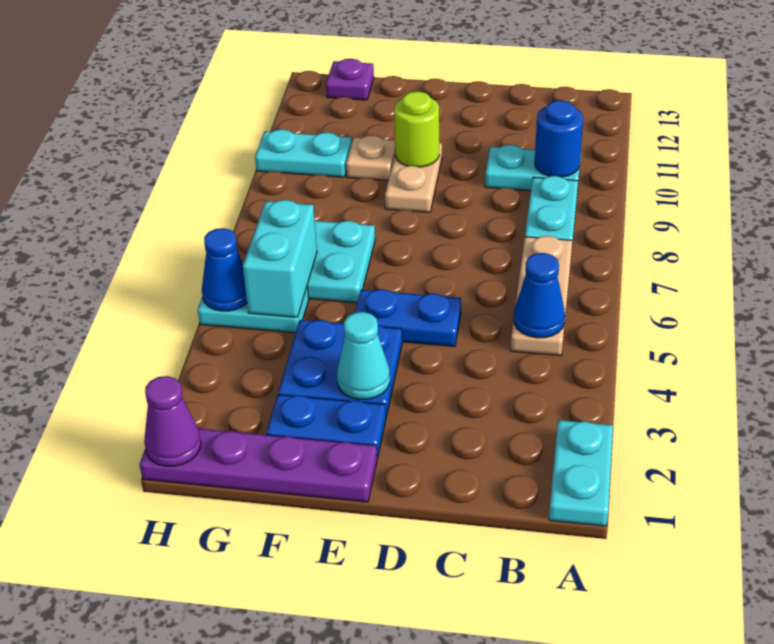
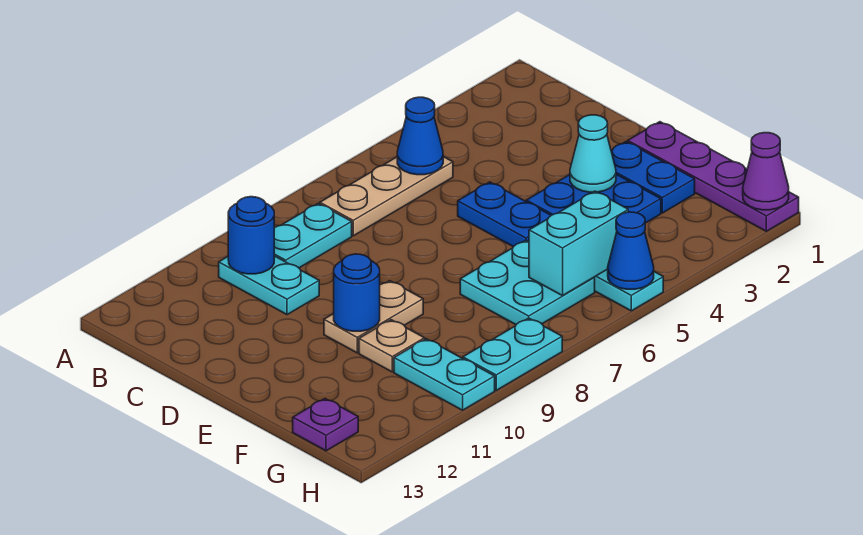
cyan 1x2 plate [549,420,613,526] -> cyan 1x2 plate moved to [463,318,562,390]
lime 1x1 round brick [394,91,439,167] -> blue 1x1 round brick [334,254,380,331]

